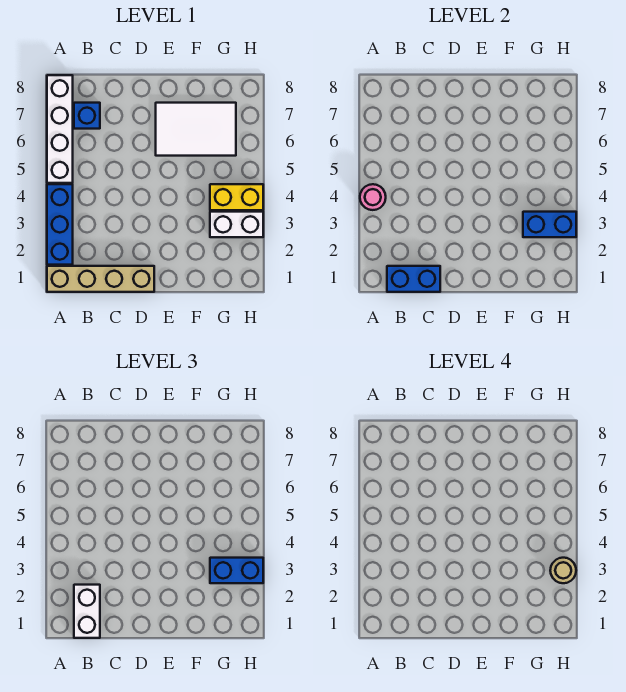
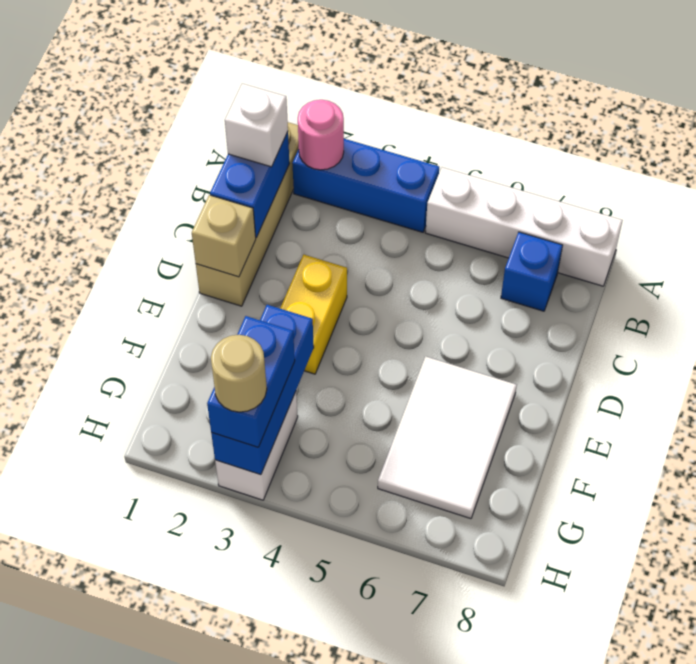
pink 1x1 round brick [360,184,386,210] -> pink 1x1 round brick moved to [298,100,344,170]
white 1x2 brick [74,585,100,638] -> white 1x1 brick [225,84,288,167]
none -> tan 1x1 brick [192,195,256,277]
blue 1x2 brick [523,212,576,237] -> blue 1x3 brick [211,305,314,475]
yellow 1x2 brick [210,184,263,210] -> yellow 1x2 brick moved to [280,254,347,374]

